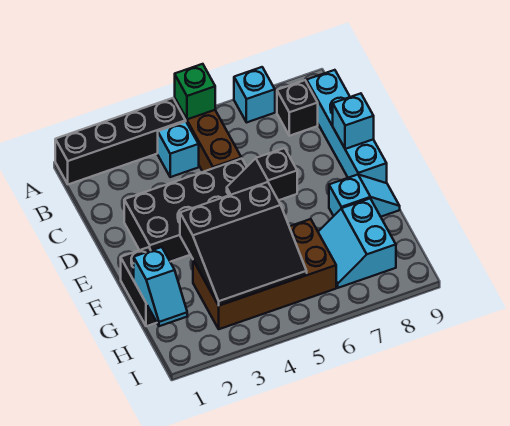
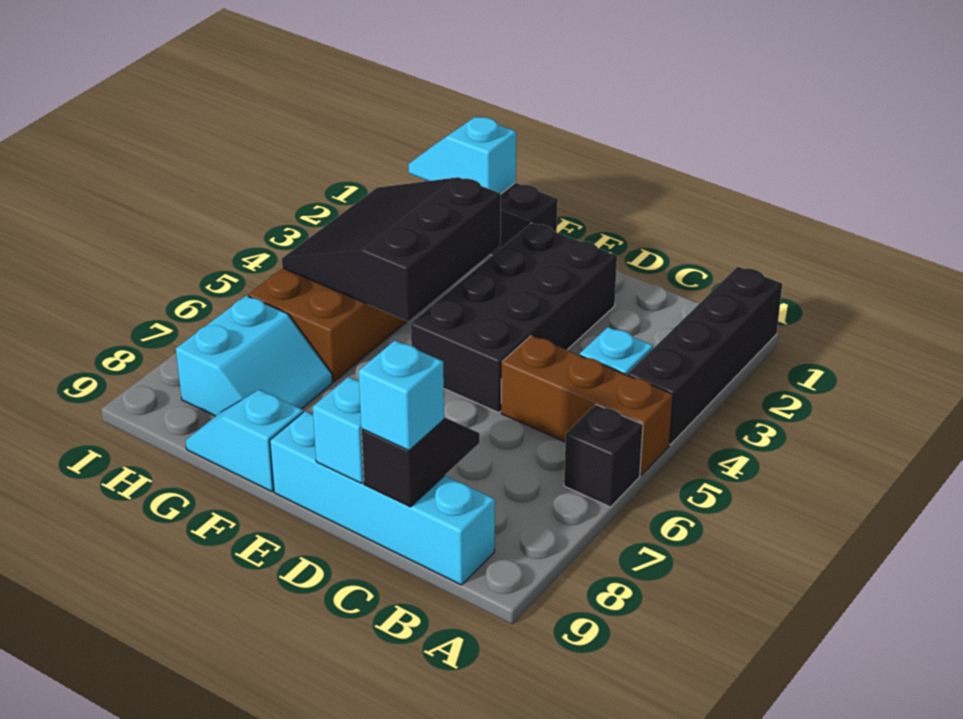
green 1x1 brick [175,64,215,119] -> none
cyan 1x1 brick [234,67,275,122] -> cyan 1x1 brick moved to [359,341,444,451]
black 1x1 brick [277,80,318,136] -> black 1x1 brick moved to [564,405,643,507]
black 1x2 slope [227,148,297,200] -> black 1x2 slope moved to [361,417,480,507]
cyan 1x2 slope [329,175,400,217] -> cyan 1x2 slope turned to [186,390,303,492]
cyan 2x2 slope [318,199,396,288] -> cyan 2x2 slope turned to [176,296,332,416]

